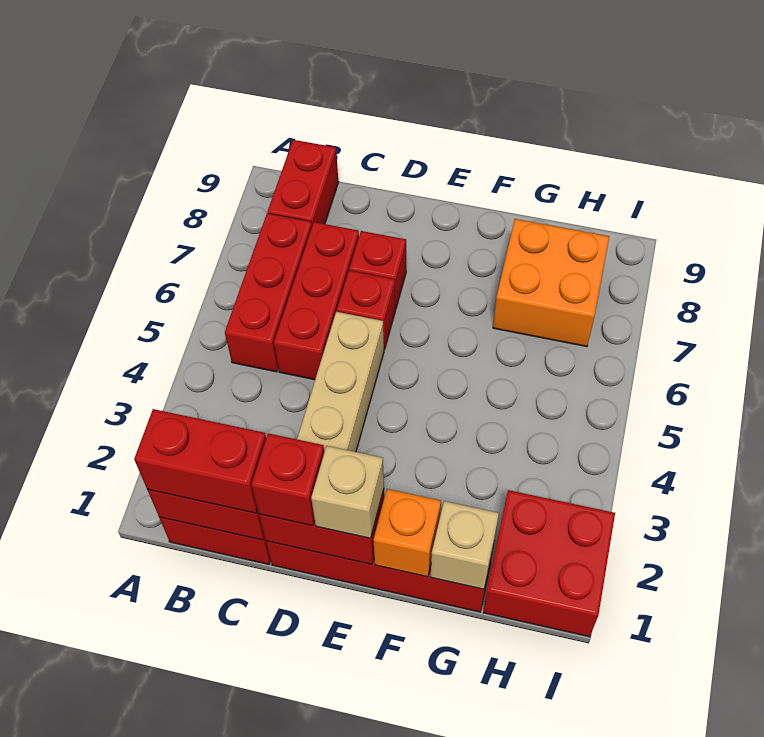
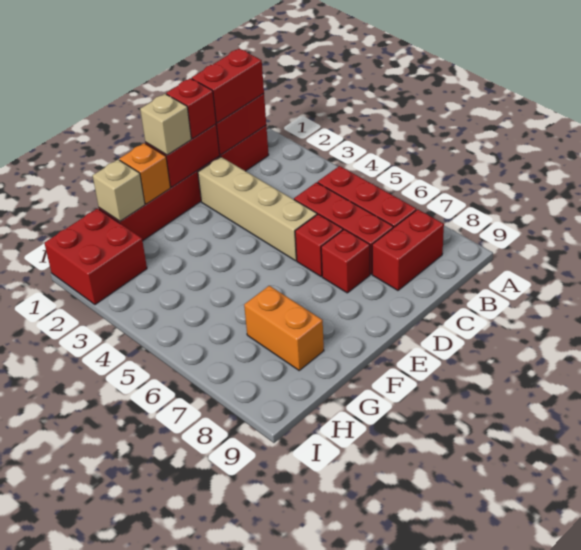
red 1x2 brick [268,140,339,225] -> red 1x2 brick turned to [372,209,444,290]
orange 2x2 brick [493,219,610,347] -> orange 1x2 brick [244,286,324,370]

